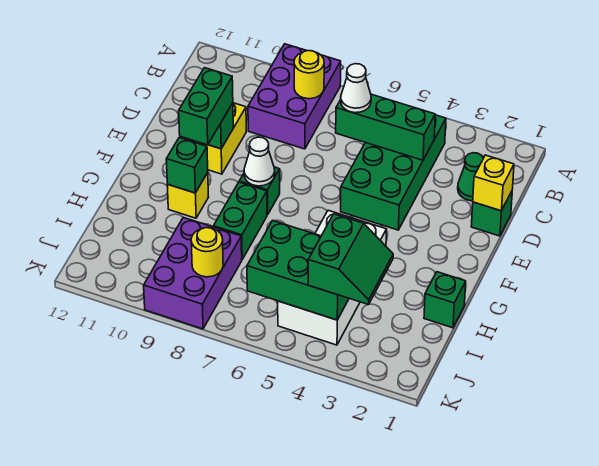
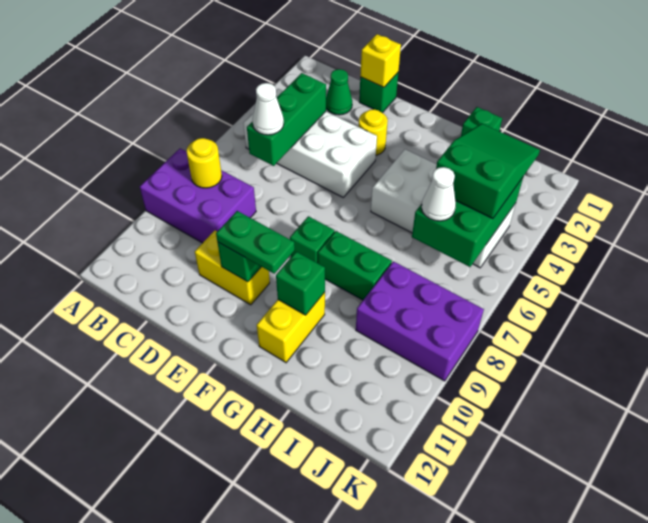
green 2x4 brick [341,115,446,230] -> white 2x4 brick [244,89,377,197]
green 1x2 brick [179,68,233,145] -> green 1x2 plate [216,211,295,274]
white 1x1 cone [244,137,275,186] -> white 1x1 cone moved to [422,167,456,221]
yellow 1x1 brick [167,173,208,218] -> yellow 1x2 brick [257,292,325,362]
green 2x2 slope [308,214,393,305] -> green 2x3 slope [436,124,540,219]
yellow 1x1 round brick [191,228,223,277] -> yellow 1x1 round brick moved to [359,109,388,155]

